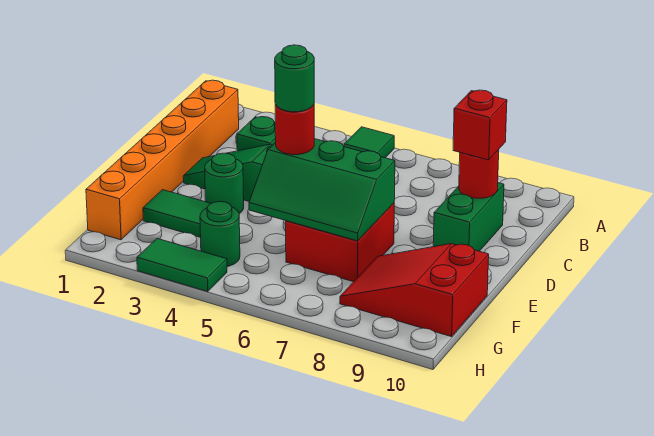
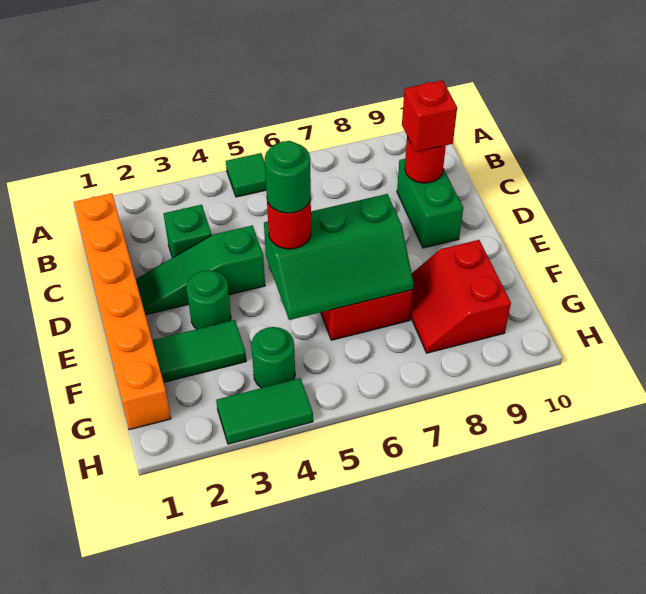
red 2x3 slope [340,244,489,337] -> red 2x2 slope [410,240,511,353]

